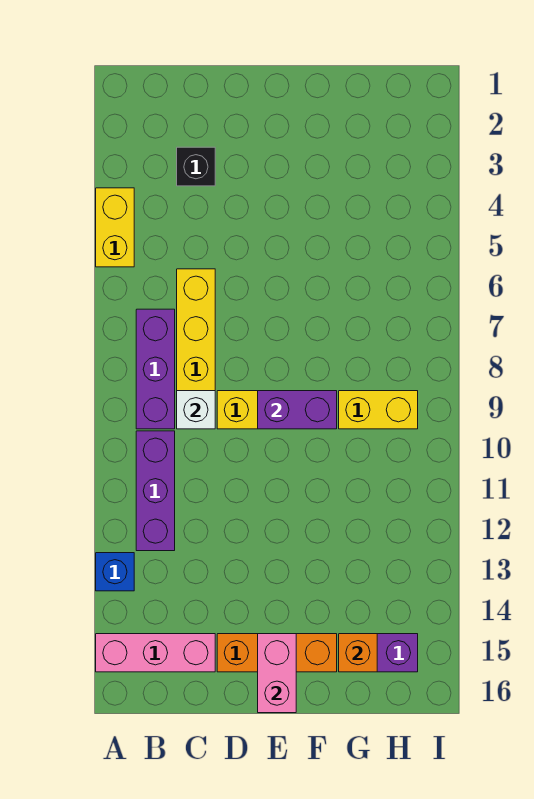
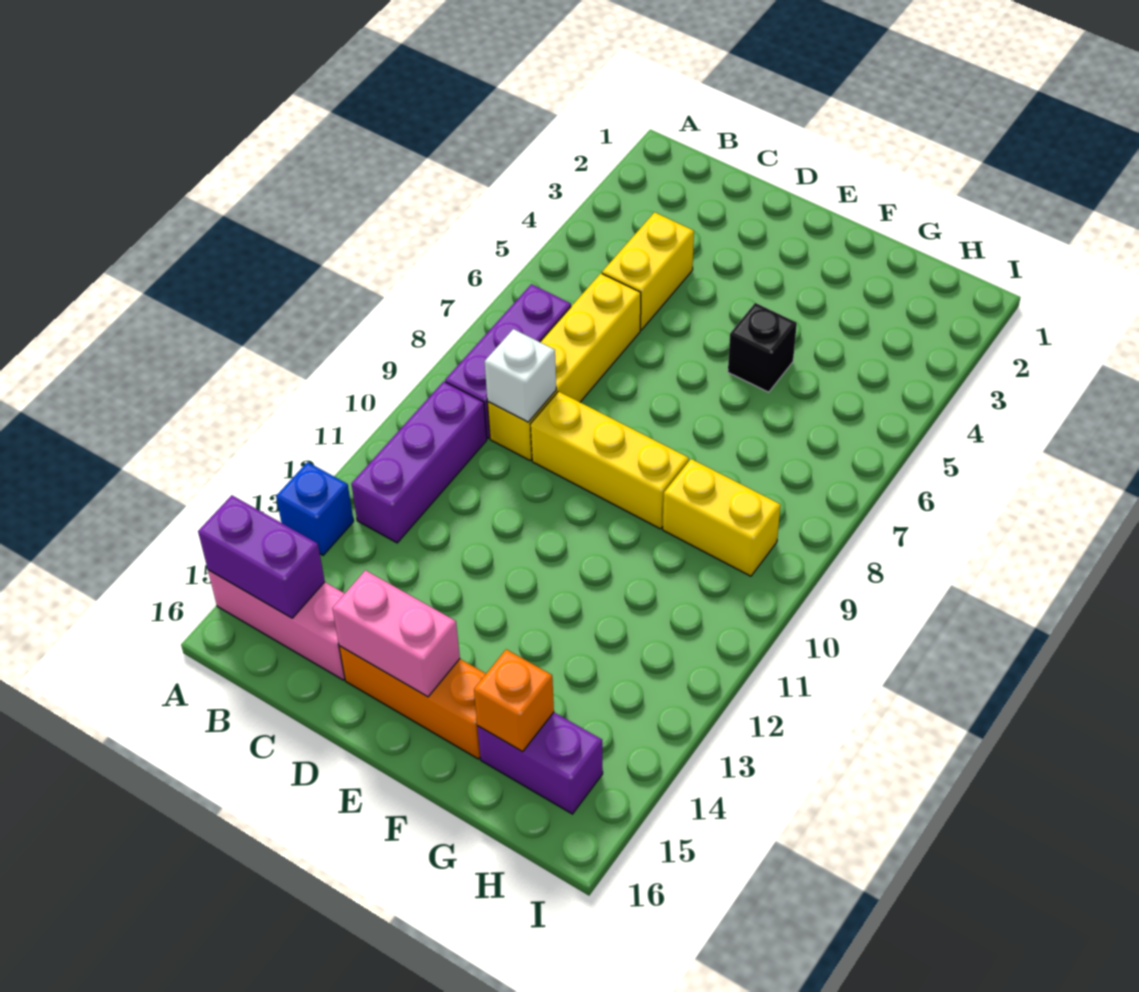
yellow 1x2 brick [96,188,134,267] -> yellow 1x2 brick moved to [602,212,694,330]
black 1x1 brick [177,147,215,186] -> black 1x1 brick moved to [728,303,797,392]
purple 1x2 brick [258,391,337,429] -> purple 1x2 brick moved to [198,495,325,618]
pink 1x2 brick [258,634,296,713] -> pink 1x2 brick turned to [332,570,460,697]

